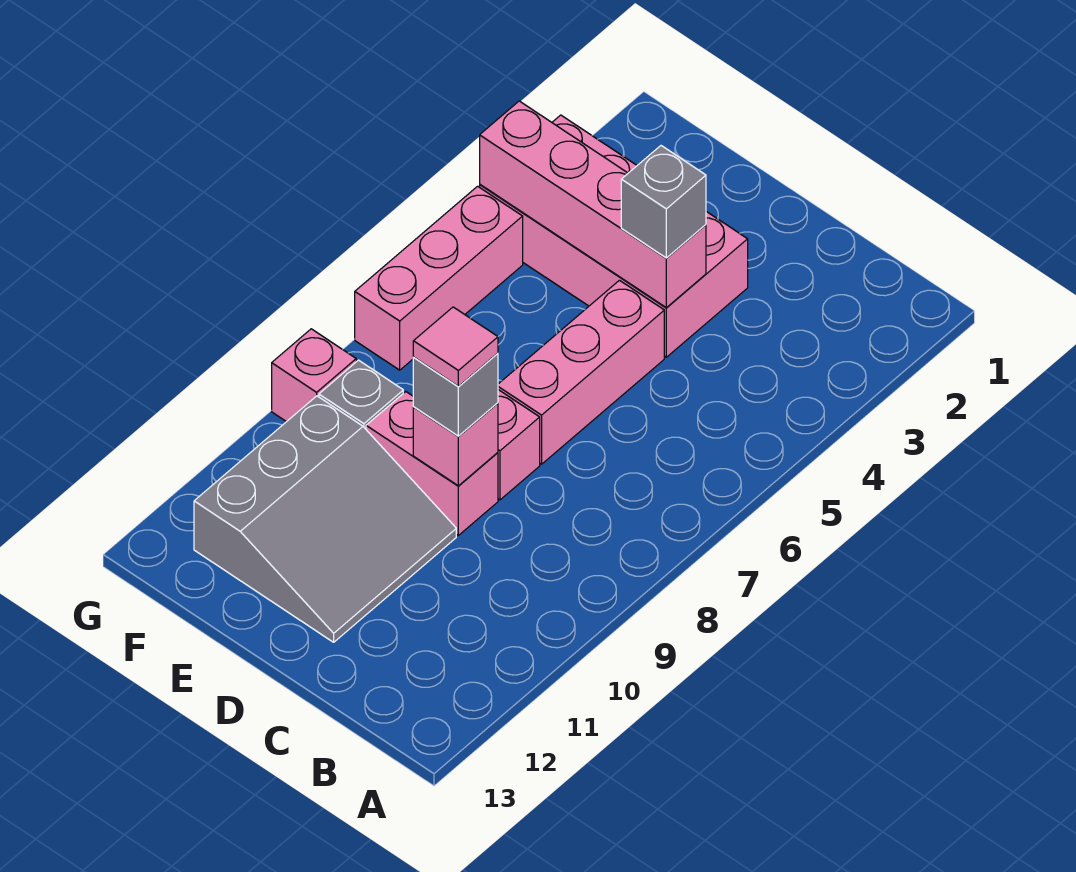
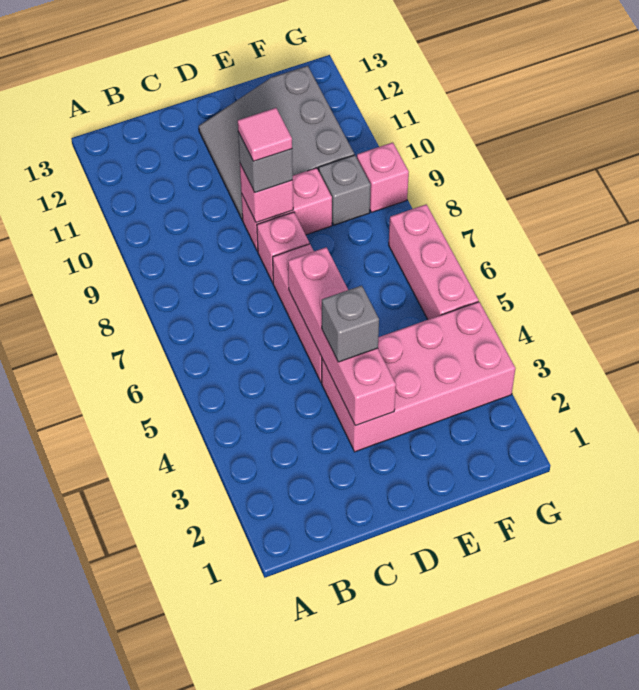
pink 1x4 brick [480,101,706,308] -> pink 1x4 brick turned to [288,247,396,426]

